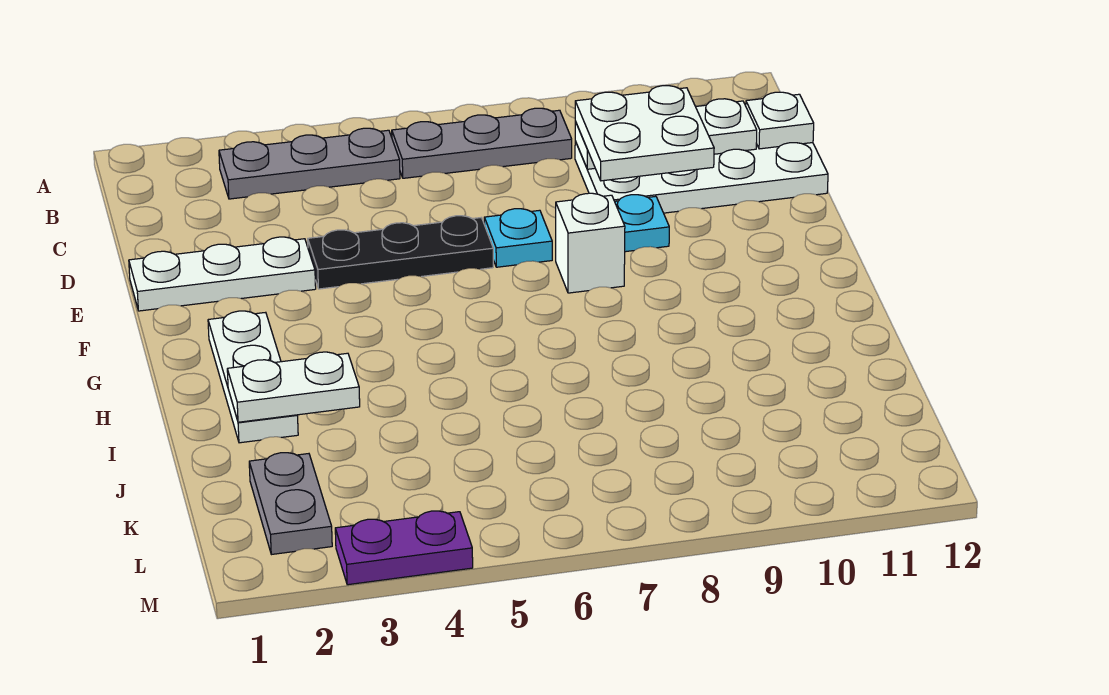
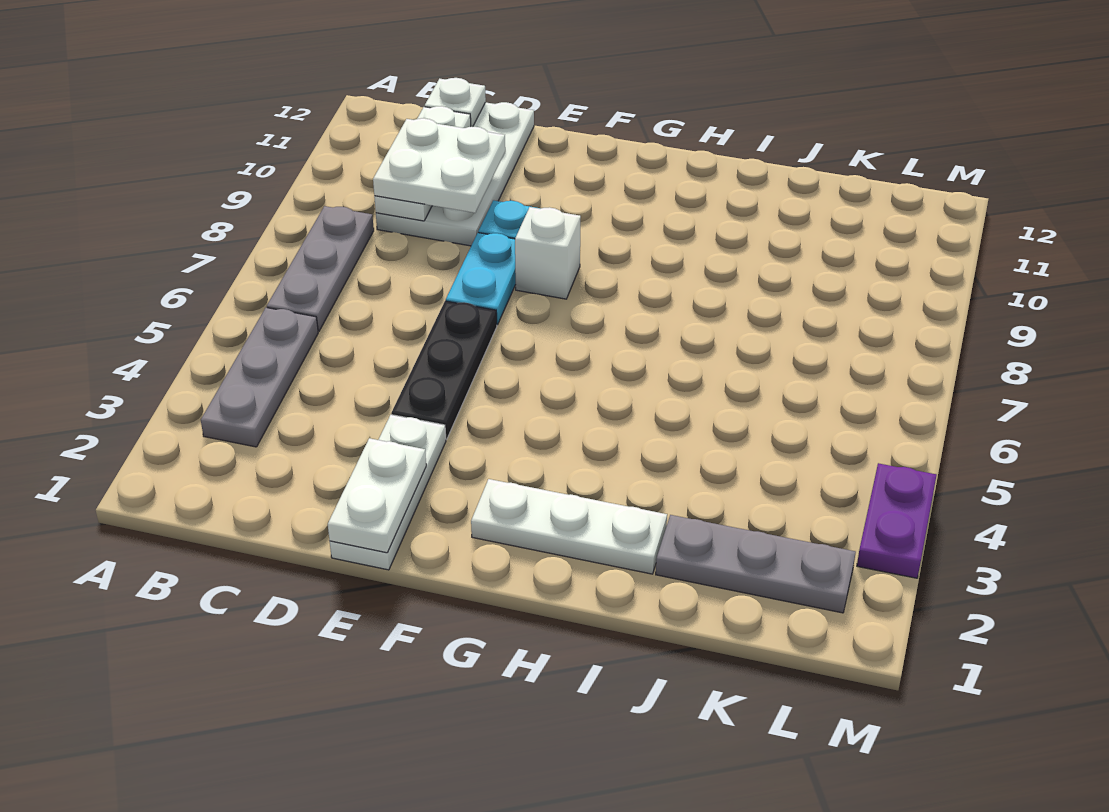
cyan 1x1 plate [484,209,552,267] -> cyan 1x2 plate [446,233,516,325]
white 1x2 plate [227,352,360,422] -> white 1x2 plate moved to [328,438,426,553]
grey 1x2 plate [249,453,332,555] -> grey 1x3 plate [656,515,856,613]

